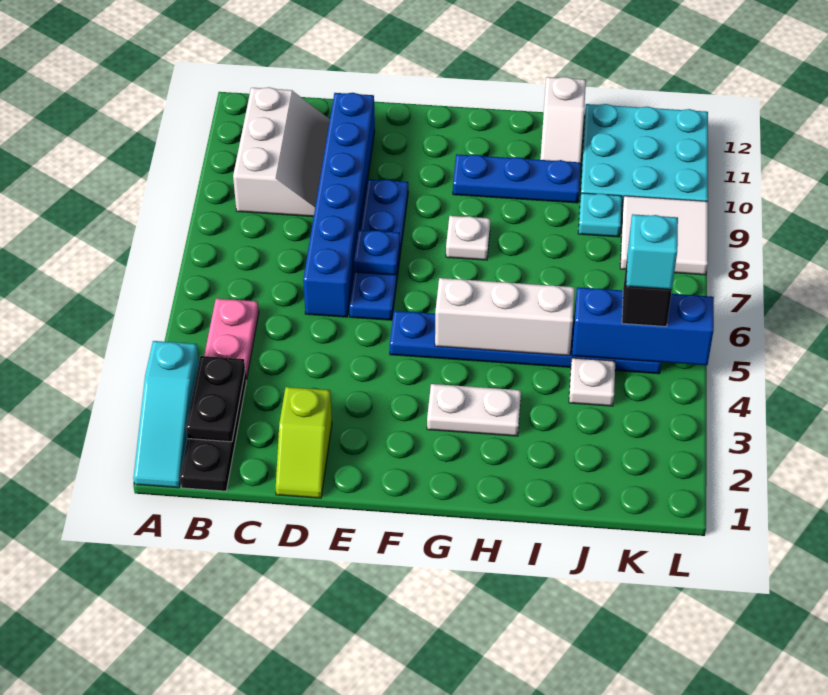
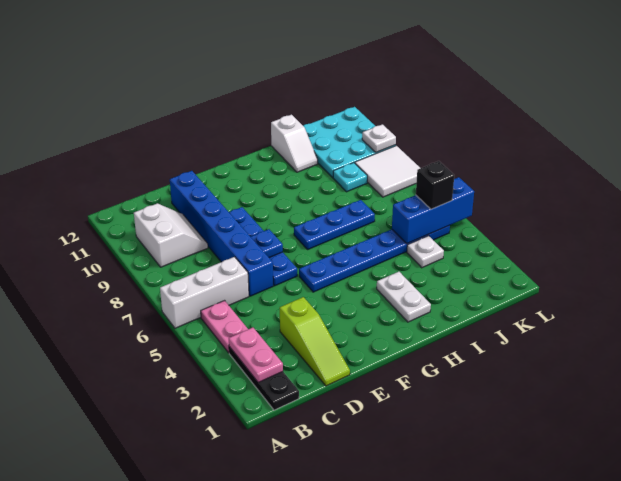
cyan 1x3 slope [133,341,199,488] -> none
black 1x2 plate [186,356,245,442] -> pink 1x2 plate [229,328,283,383]
white 2x3 slope [233,87,330,217] -> white 2x2 slope [134,203,208,267]
lime 1x2 slope [276,387,332,498] -> lime 1x3 slope [280,297,350,386]
white 1x2 plate [427,384,521,436] -> white 1x2 plate turned to [377,272,431,322]
white 1x3 brick [435,278,575,356] -> white 1x3 brick moved to [160,257,249,328]
white 1x1 plate [446,216,490,260] -> white 1x1 plate moved to [362,124,396,152]
blue 1x3 plate [453,154,581,203] -> blue 1x3 plate moved to [294,200,375,250]
cyan 1x1 brick [626,214,678,289] -> none

